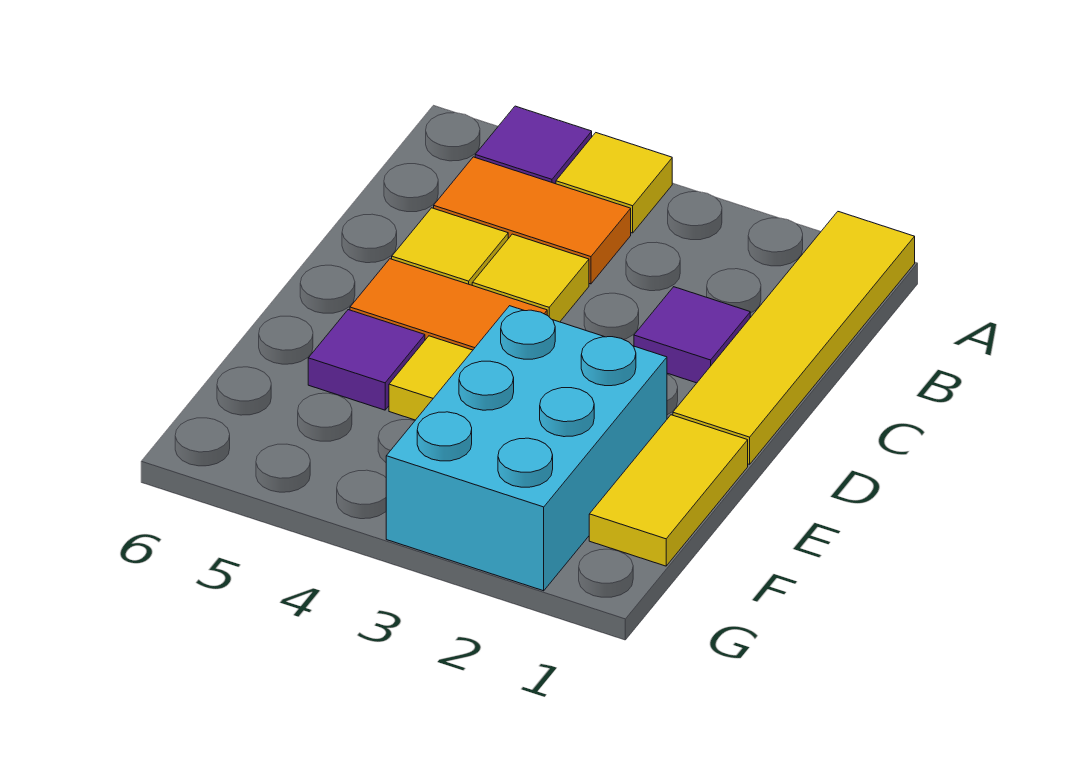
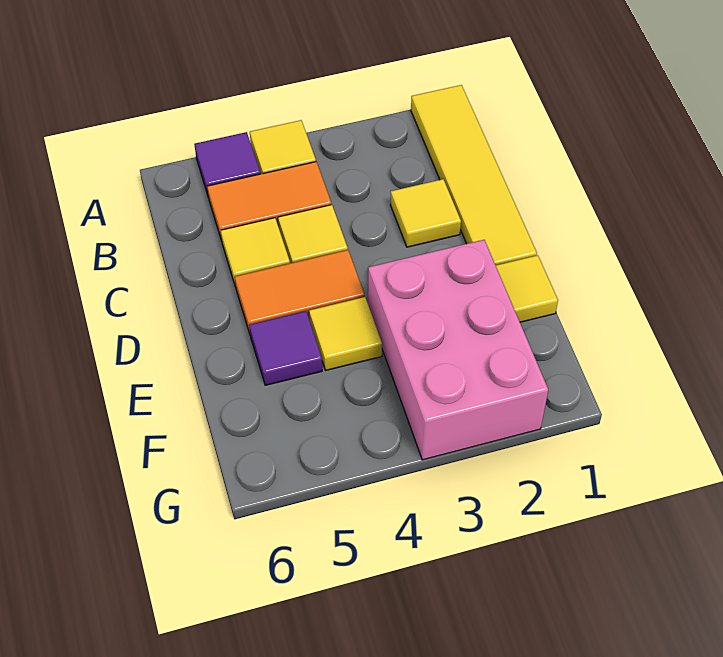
purple 1x1 tile [634,287,750,383] -> yellow 1x1 tile [390,179,461,247]
yellow 1x2 tile [589,415,748,566] -> yellow 1x1 tile [496,255,558,322]
cyan 2x3 brick [386,306,667,591] -> pink 2x3 brick [368,240,548,460]

